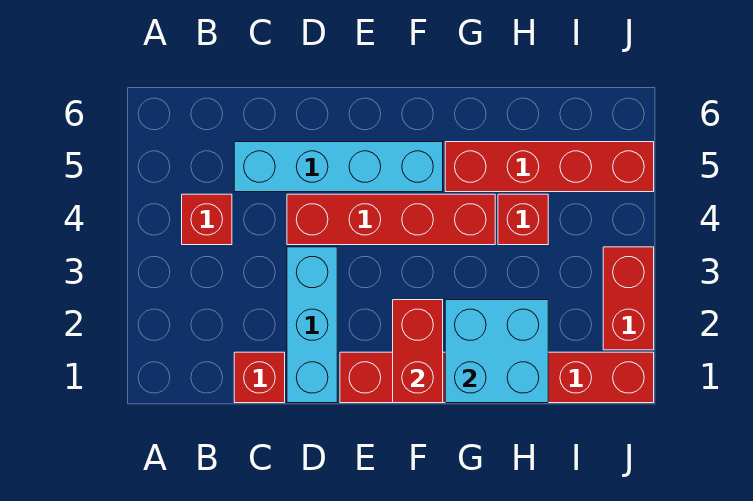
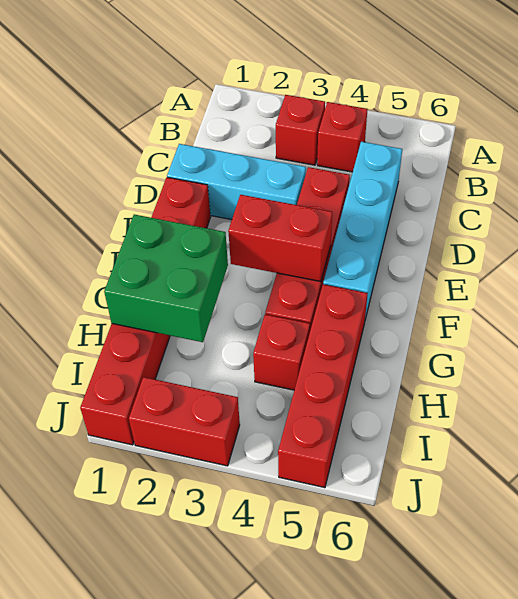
red 1x1 brick [234,352,285,403] -> red 1x1 brick moved to [276,95,325,165]
red 1x2 brick [393,300,443,403] -> red 1x2 brick moved to [228,195,332,282]
cyan 2x2 brick [445,300,548,403] -> green 2x2 brick [104,214,228,342]

